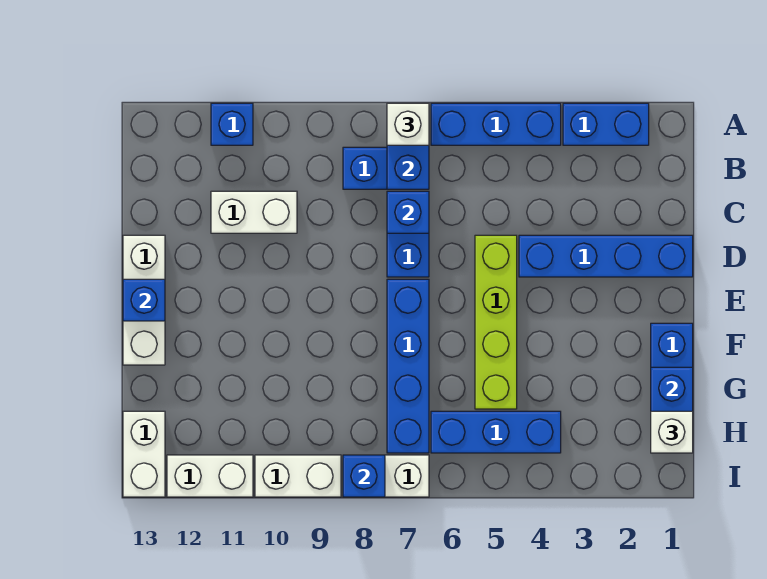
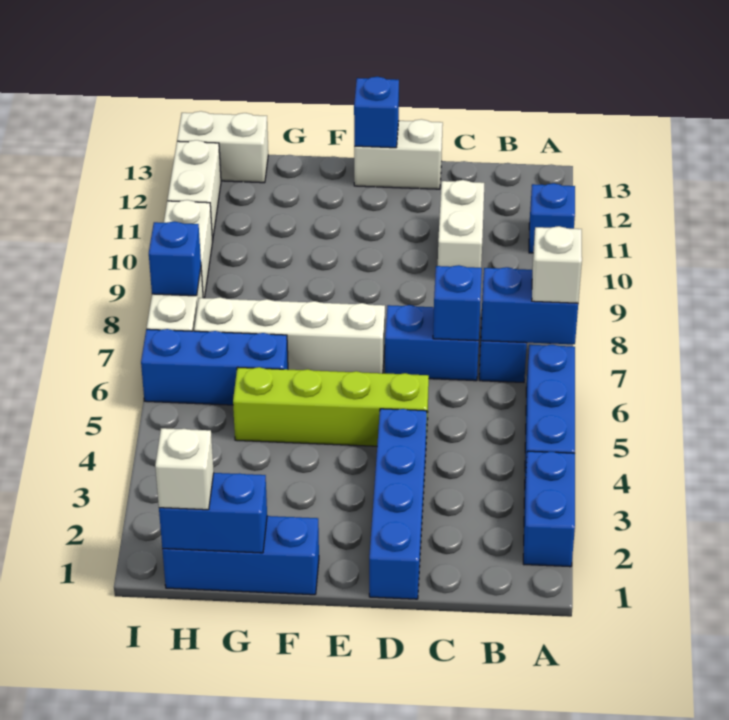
white 1x3 brick [123,235,165,365] -> white 1x2 brick [354,119,443,189]
blue 1x4 brick [387,279,429,453] -> white 1x4 brick [194,297,385,373]
blue 1x3 brick [431,411,561,453] -> blue 1x3 brick turned to [141,329,288,405]

